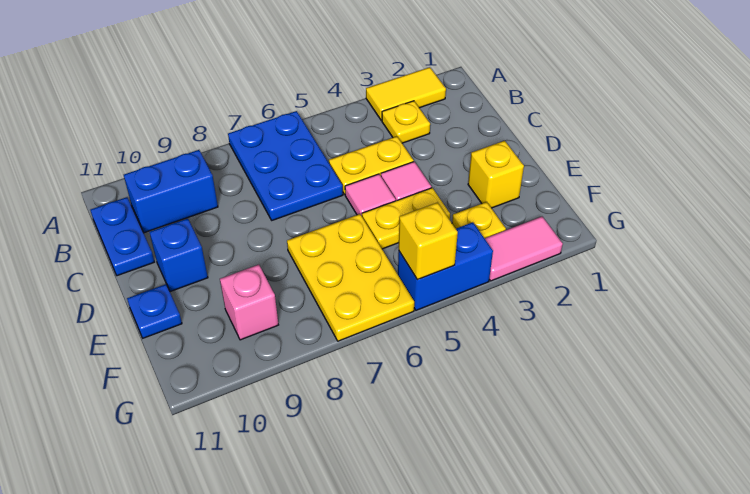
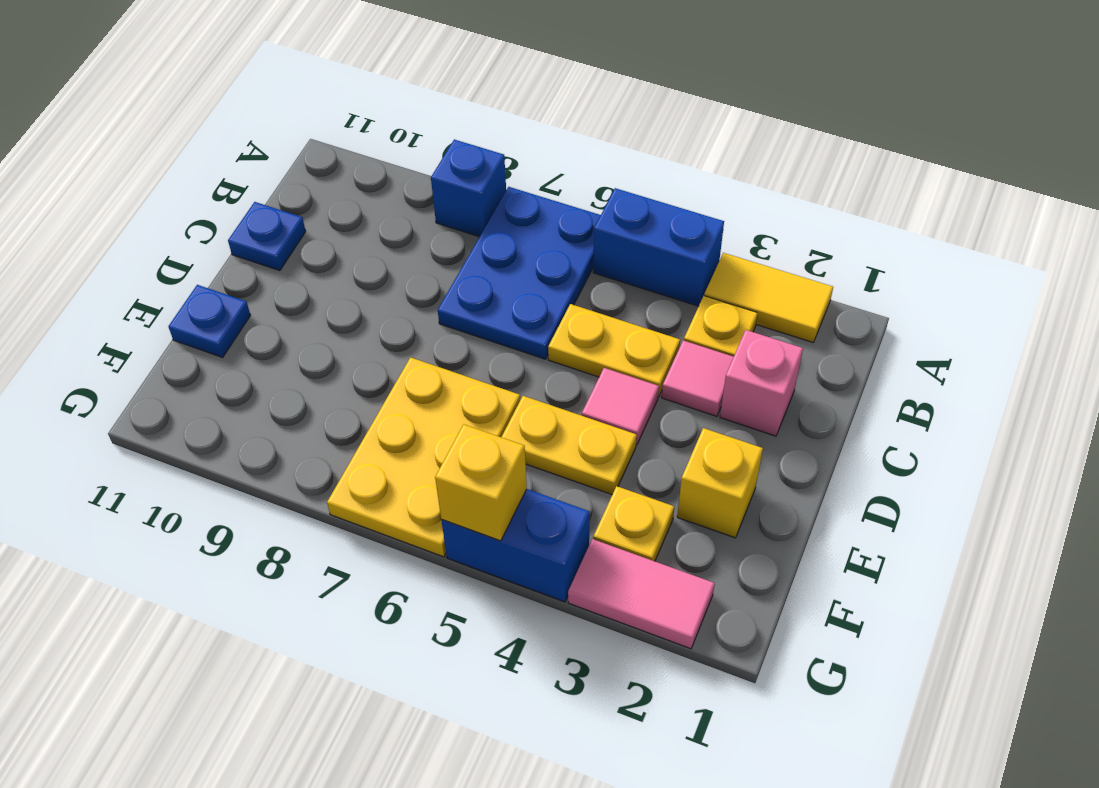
blue 1x2 brick [124,150,218,233] -> blue 1x2 brick moved to [593,188,724,306]
blue 1x2 plate [90,197,154,276] -> blue 1x1 plate [228,202,306,271]
pink 1x1 tile [345,174,396,216] -> pink 1x1 tile moved to [662,340,733,416]
blue 1x1 brick [149,219,208,292] -> blue 1x1 brick moved to [431,139,506,237]
pink 1x1 brick [220,265,278,340] -> pink 1x1 brick moved to [720,330,803,436]

